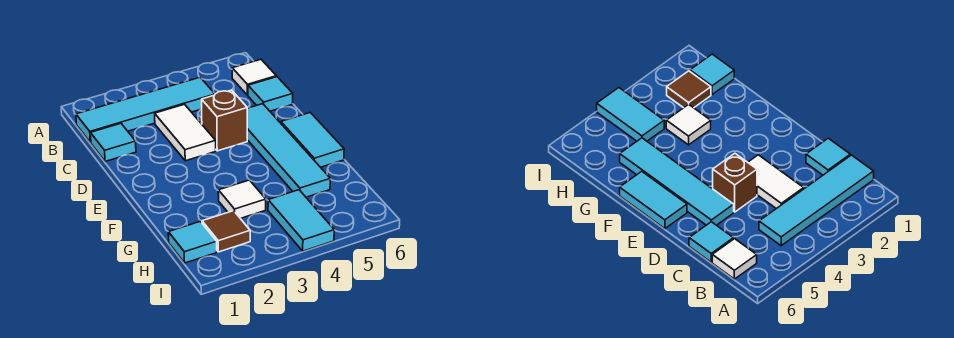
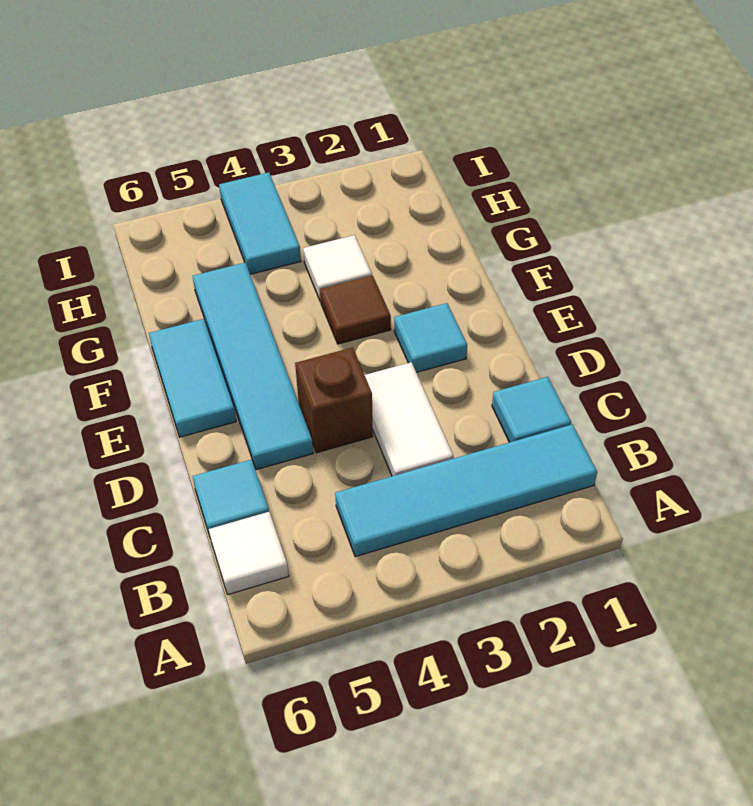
cyan 1x1 tile [168,221,217,263] -> cyan 1x1 tile moved to [394,303,467,372]
brown 1x1 tile [202,211,250,252] -> brown 1x1 tile moved to [320,276,391,344]

